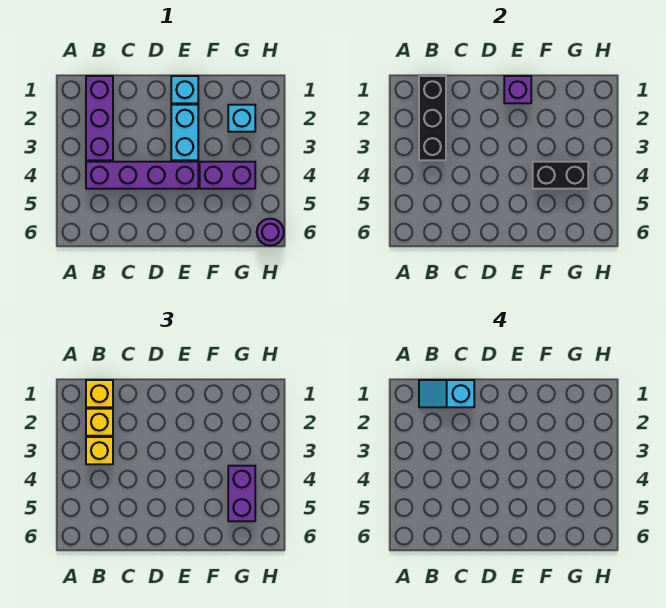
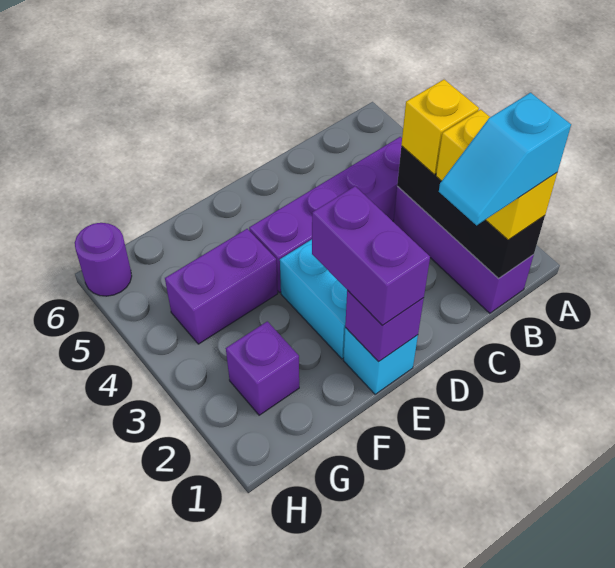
cyan 1x2 slope [419,380,474,407] -> cyan 1x2 slope turned to [439,93,571,225]
black 1x2 brick [533,162,588,189] -> none
cyan 1x1 brick [228,105,255,132] -> purple 1x1 brick [226,321,299,415]
purple 1x2 brick [228,466,255,521] -> purple 1x2 brick moved to [312,186,430,326]

